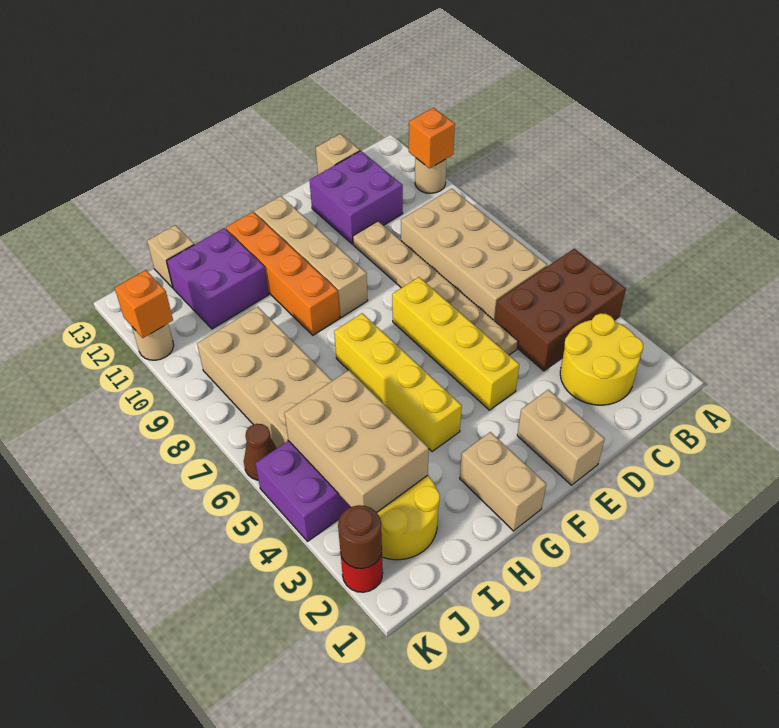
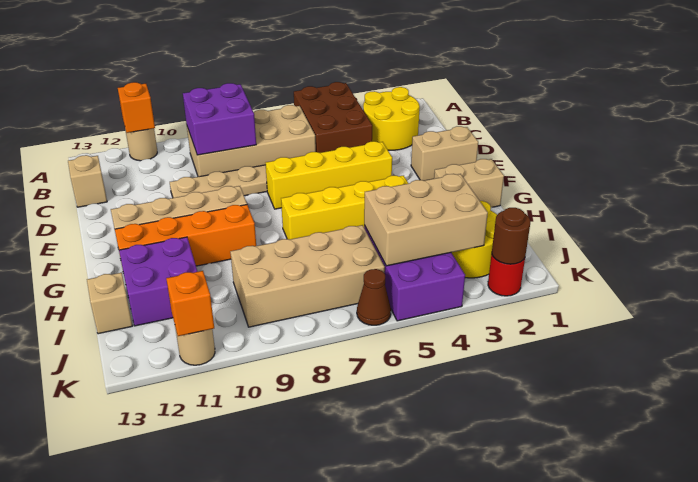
purple 2x2 brick [309,151,403,244] -> purple 2x2 brick moved to [183,83,256,155]

